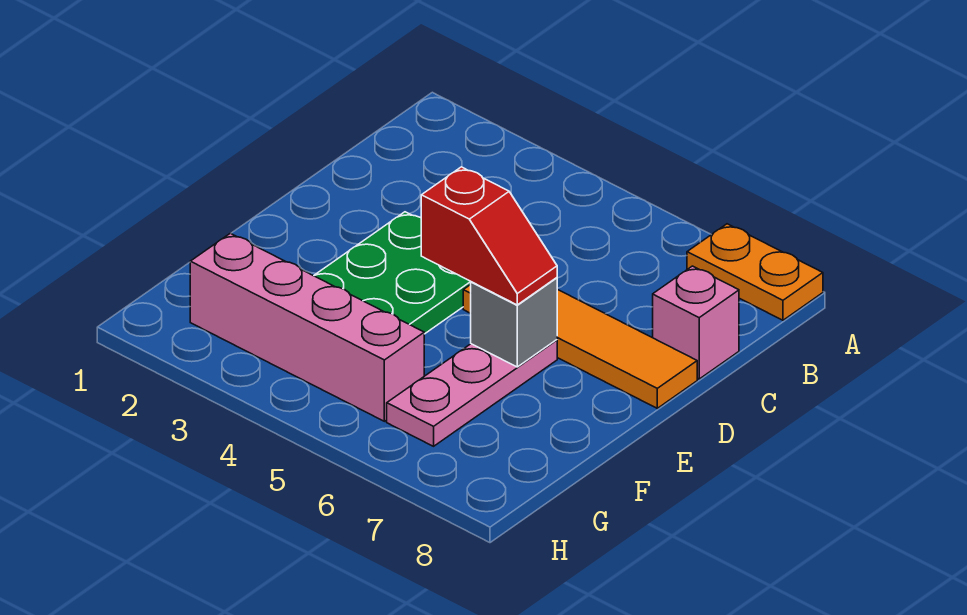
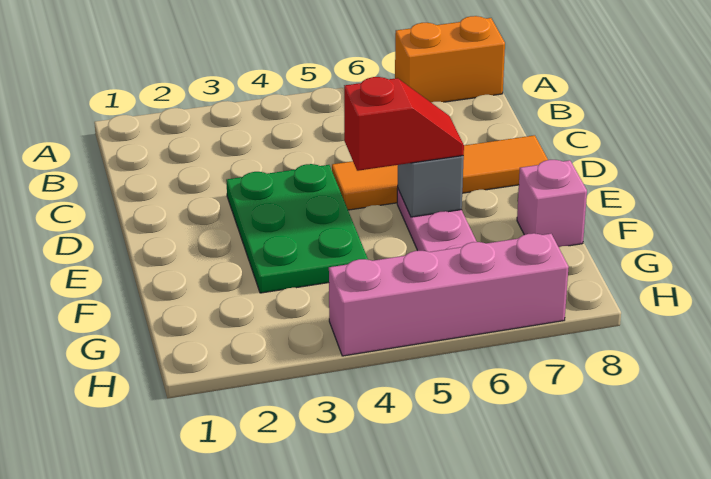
orange 1x2 plate [687,224,823,320] -> orange 1x2 brick [395,16,505,102]
pink 1x1 brick [653,266,739,379] -> pink 1x1 brick moved to [517,160,587,247]
pink 1x4 brick [190,233,424,421] -> pink 1x4 brick moved to [329,233,569,356]

